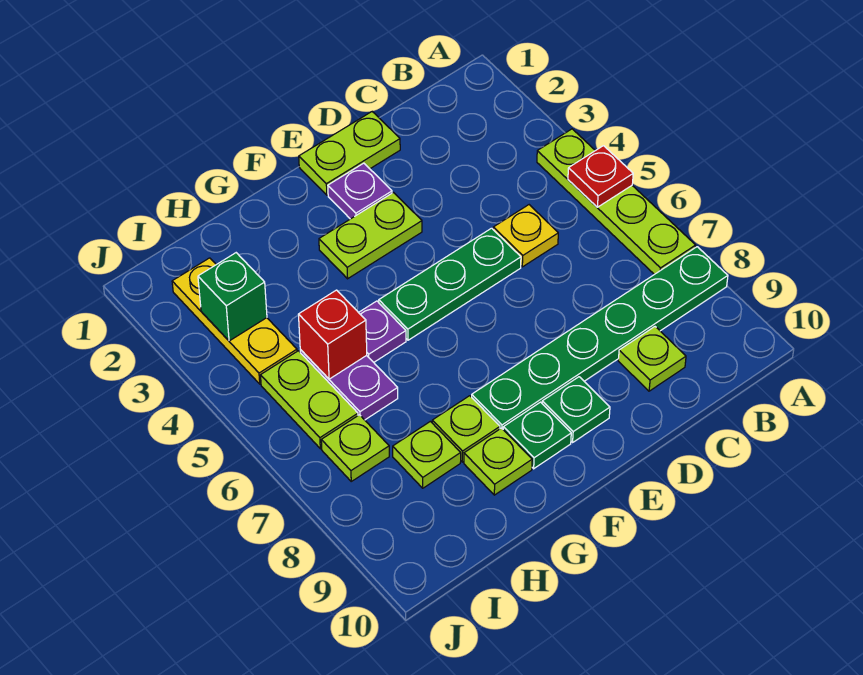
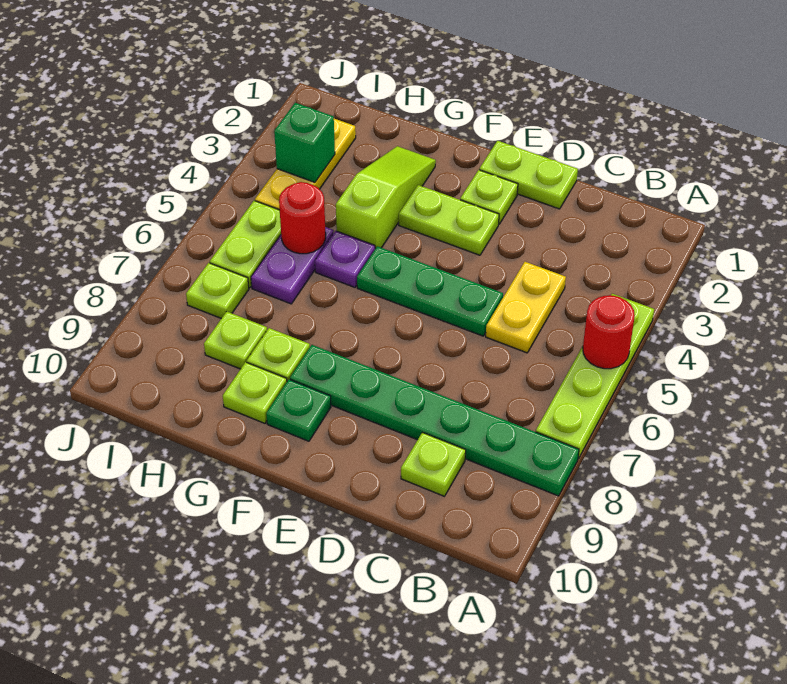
red 1x1 plate [568,146,633,207] -> red 1x1 round brick [583,295,635,369]
yellow 1x1 plate [493,205,558,267] -> yellow 1x2 plate [486,262,566,353]
purple 1x1 plate [328,163,392,219] -> lime 1x1 plate [460,170,518,224]
green 1x1 plate [542,377,610,442] -> none
none -> lime 1x3 slope [336,146,436,249]
red 1x1 brick [298,290,367,379] -> red 1x1 round brick [279,182,326,254]

